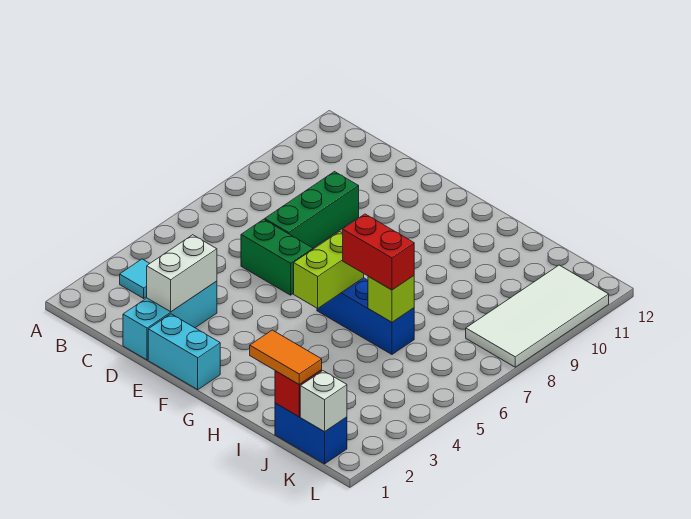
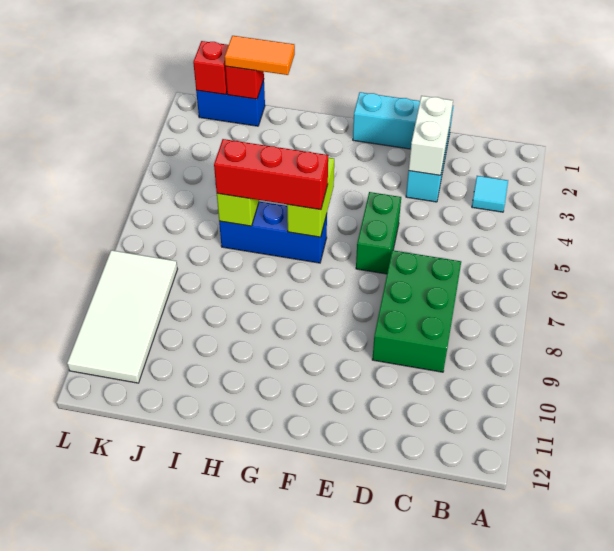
green 1x2 brick [241,219,313,295] -> green 1x2 brick turned to [356,192,401,274]
green 1x3 brick [265,172,359,248] -> green 2x3 brick [372,250,461,372]
red 1x2 brick [343,214,414,290] -> red 1x3 brick [214,139,328,210]
white 1x1 brick [300,371,347,432] -> red 1x1 brick [193,41,228,94]

